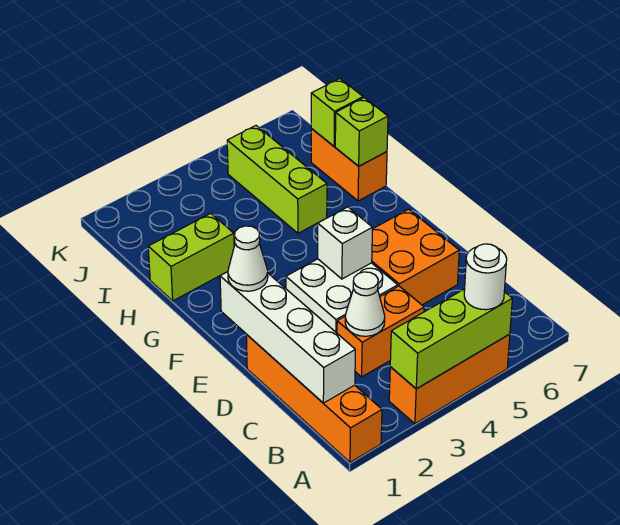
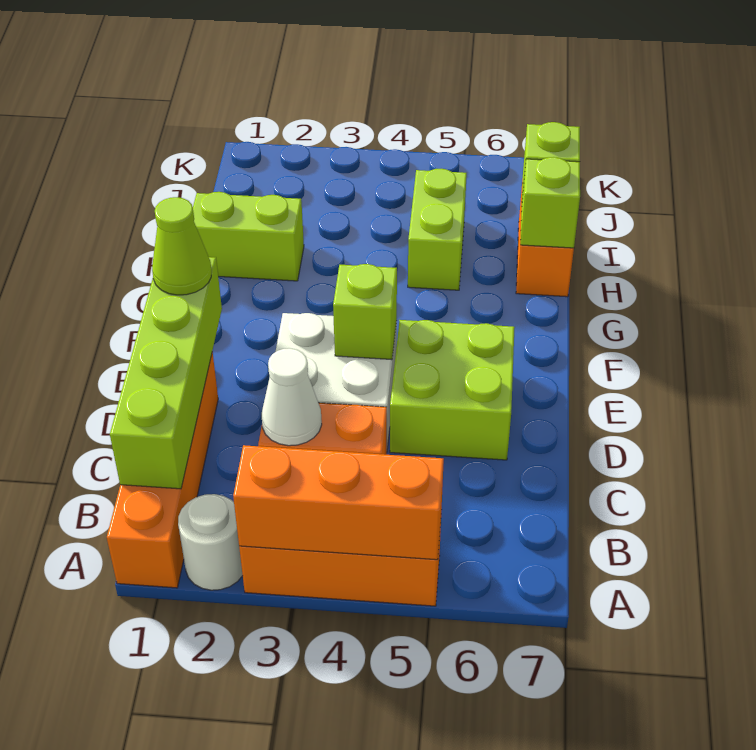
lime 1x3 brick [390,289,512,389] -> orange 1x3 brick [233,445,444,560]
white 1x1 round brick [464,244,507,310] -> white 1x1 round brick moved to [178,494,243,590]
white 1x4 brick [220,272,355,403] -> lime 1x4 brick [110,257,222,489]
orange 2x2 brick [372,209,459,305] -> lime 2x2 brick [390,320,515,460]
white 1x1 cone [228,226,268,291] -> lime 1x1 cone [152,197,211,295]
white 1x1 brick [318,207,373,279] -> lime 1x1 brick [333,264,397,360]
lime 1x3 brick [227,126,327,233] -> lime 1x2 brick [408,169,467,290]

